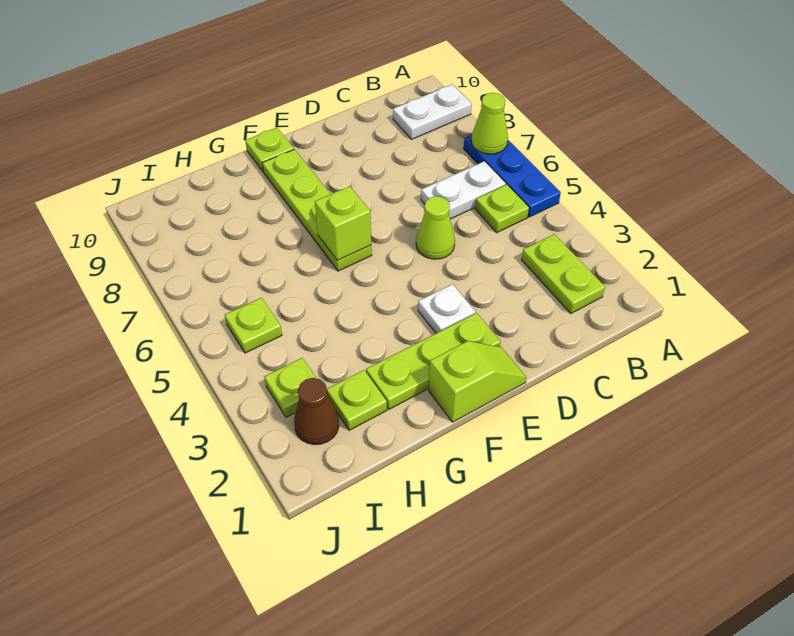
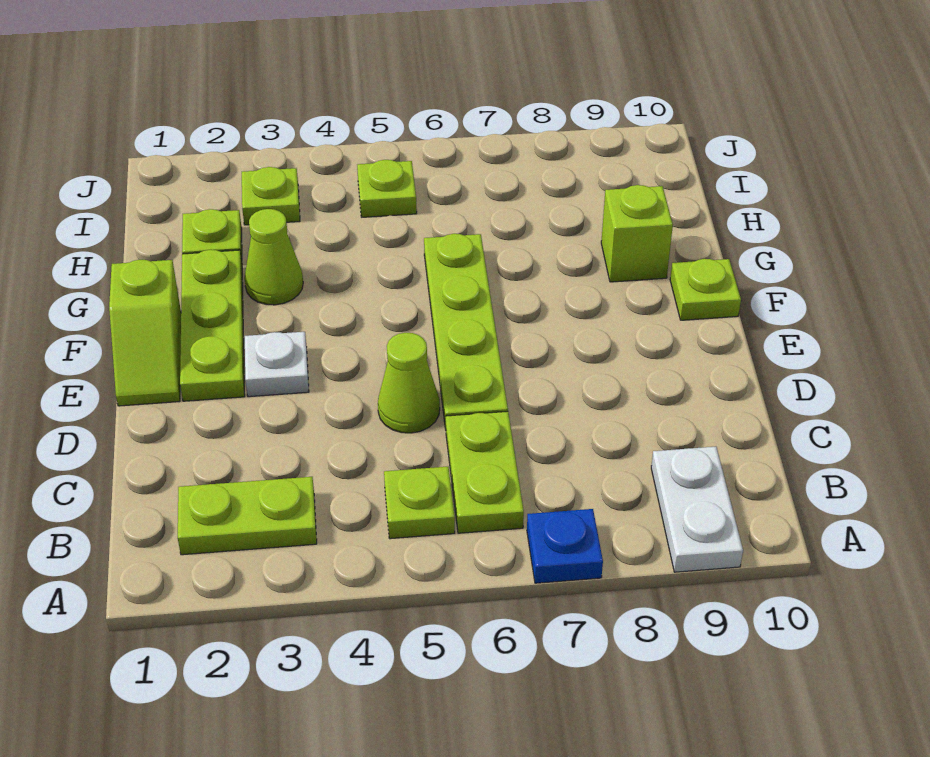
blue 1x3 plate [464,135,561,217] -> blue 1x1 plate [527,509,603,583]
lime 1x1 cone [471,93,508,154] -> lime 1x1 cone moved to [244,209,303,305]
white 1x2 plate [421,161,506,219] -> lime 1x2 plate [446,411,524,533]
lime 1x4 plate [262,149,372,271] -> lime 1x4 plate turned to [424,234,508,430]
lime 1x1 brick [315,186,371,260] -> lime 1x1 brick moved to [601,185,673,282]
brown 1x1 cone [294,378,339,445] -> none

